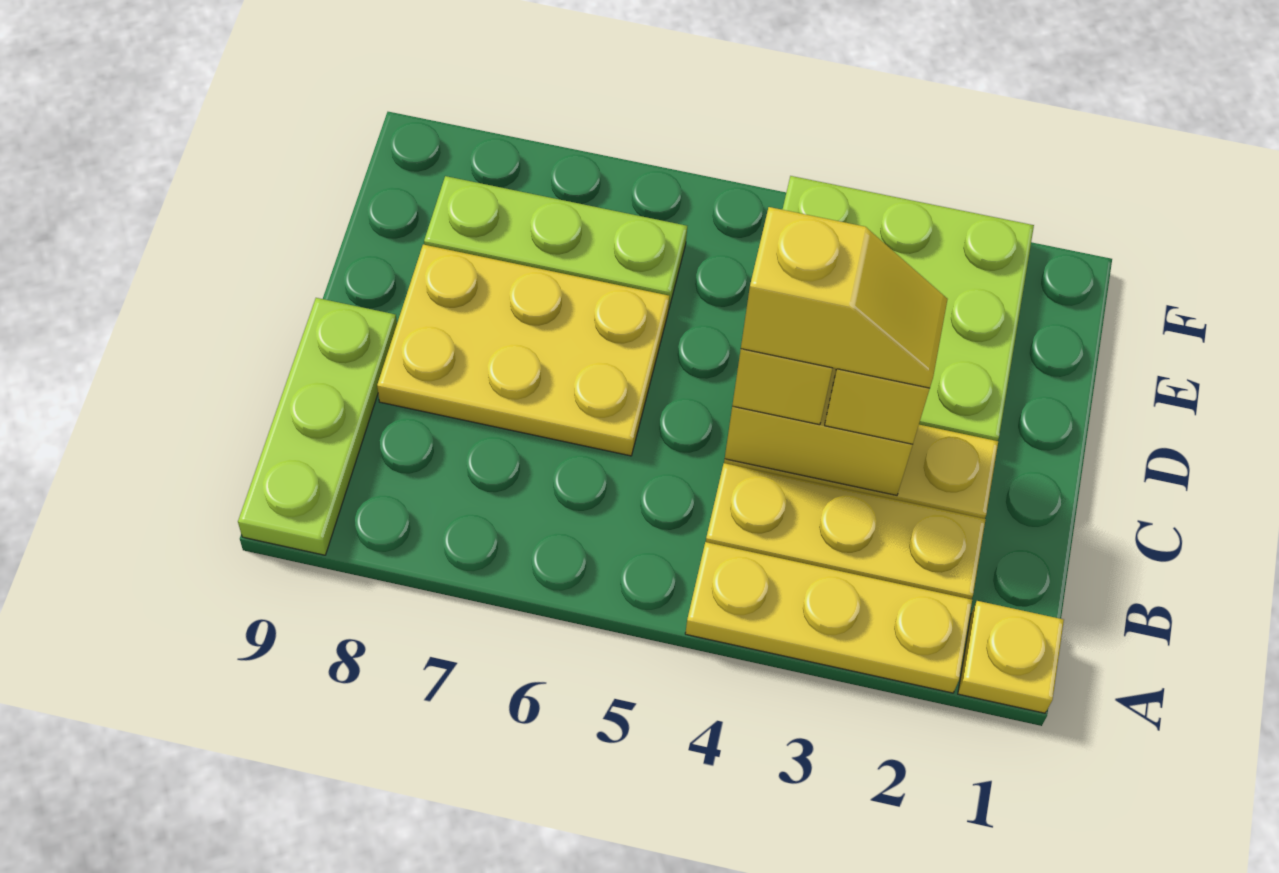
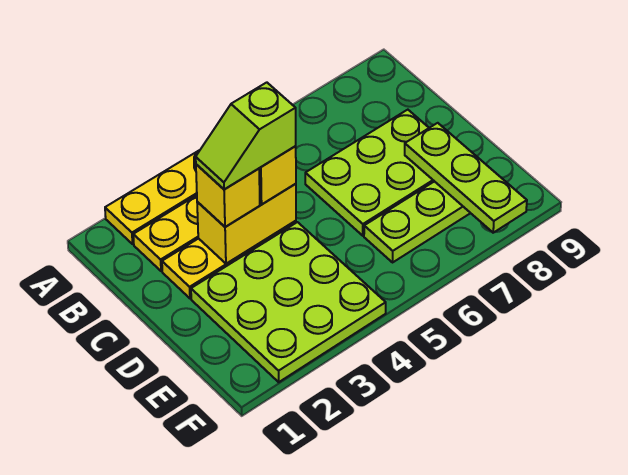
yellow 1x1 plate [958,601,1064,713] -> none
lime 1x3 plate [238,298,397,555] -> lime 1x3 plate moved to [405,123,527,233]
yellow 1x2 slope [741,207,948,388] -> lime 1x2 slope [196,82,296,190]
yellow 2x3 plate [377,245,669,456] -> lime 2x3 plate [305,110,434,236]

